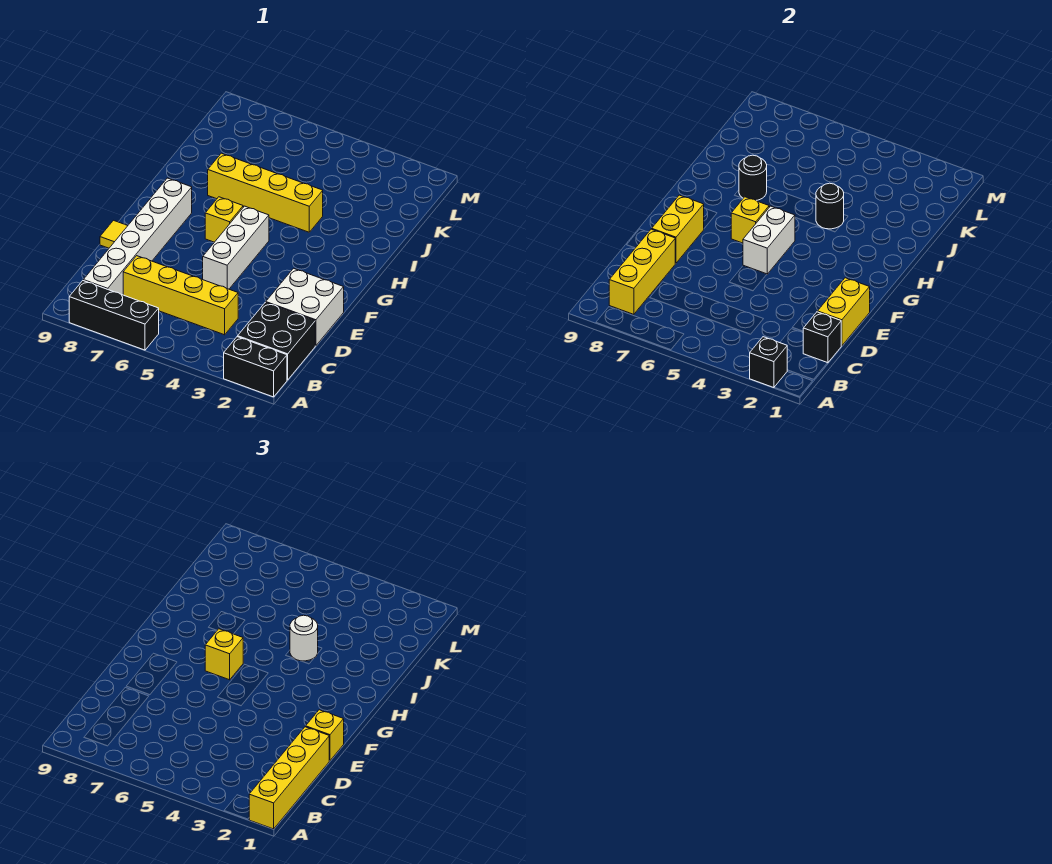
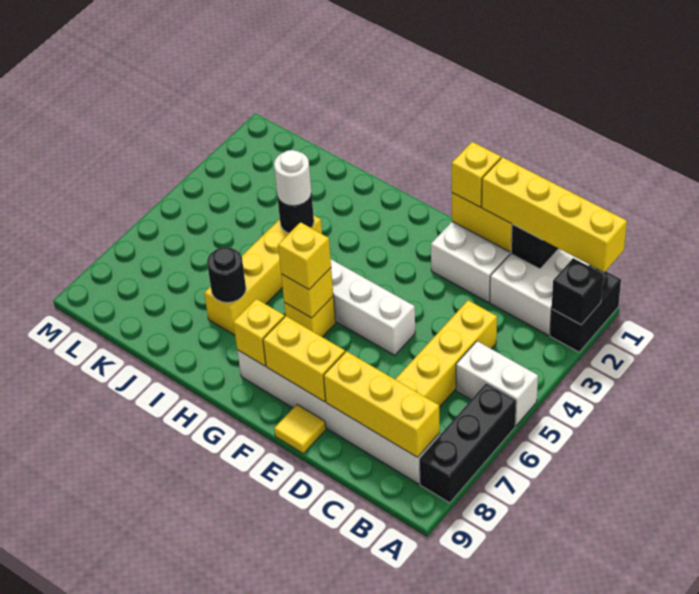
black 2x2 brick [238,302,315,380] -> white 2x2 brick [490,248,590,335]
white 1x2 brick [743,206,795,274] -> white 1x2 brick moved to [456,341,538,425]
none -> yellow 1x1 brick [233,299,285,366]

